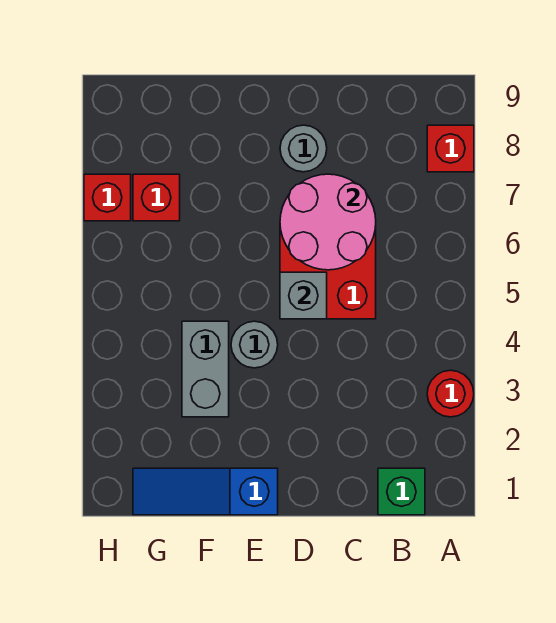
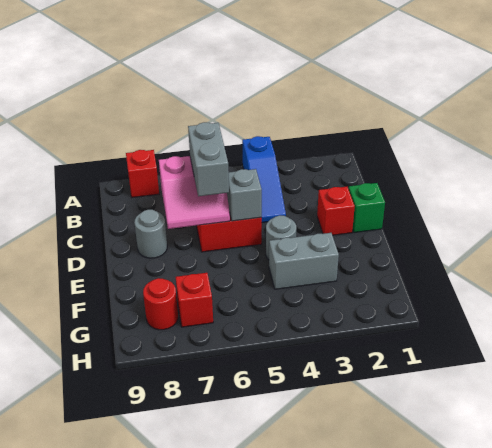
red 1x1 round brick [427,370,474,417] -> red 1x1 round brick moved to [143,278,178,330]
green 1x1 brick [378,468,425,515] -> green 1x1 brick moved to [349,183,385,233]
pink 2x2 round brick [280,174,376,270] -> pink 2x2 slope [159,156,230,229]
none -> grey 1x2 brick [188,122,229,196]
blue 1x3 slope [133,468,278,515] -> blue 1x3 slope moved to [242,136,286,223]
red 1x1 brick [84,174,131,221] -> red 1x1 brick moved to [317,187,355,235]

